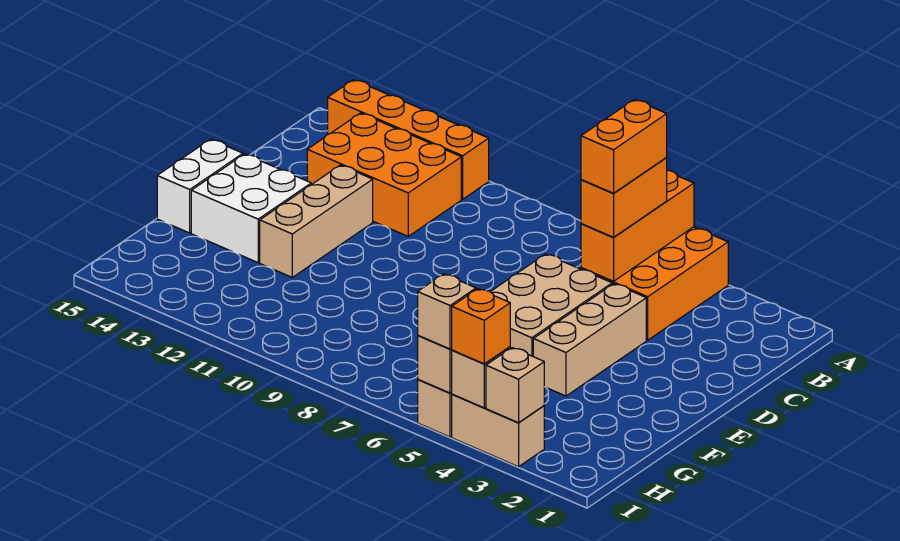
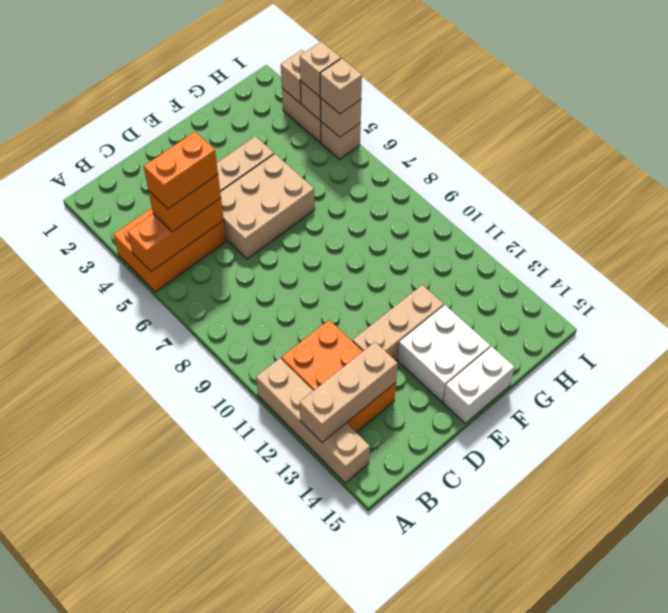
orange 1x4 brick [328,80,489,199] -> tan 1x4 brick [256,358,370,483]
none -> tan 1x3 brick [299,342,398,442]
orange 1x1 brick [452,289,510,364] -> tan 1x1 brick [300,41,341,97]

